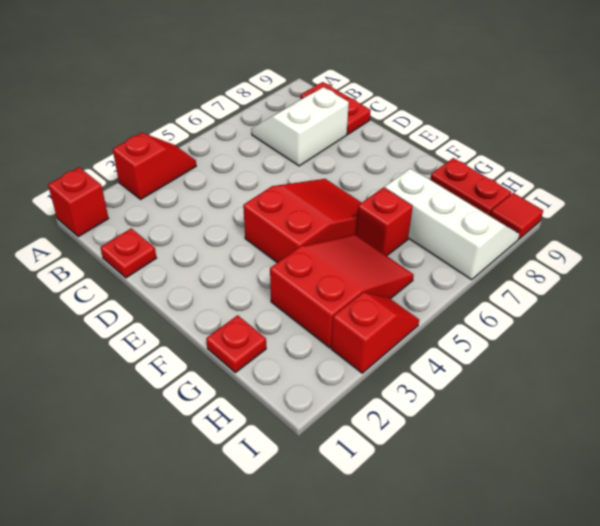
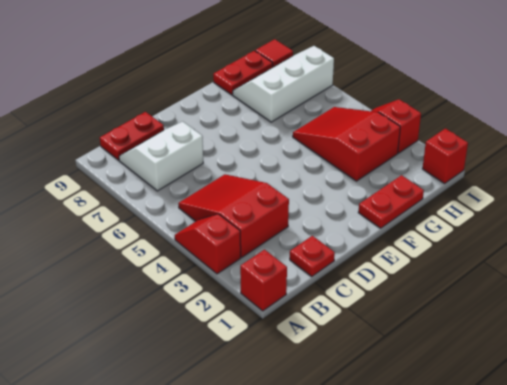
white 2x2 slope [251,87,349,166] -> white 2x2 slope turned to [119,121,203,191]
red 2x3 slope [243,179,362,263] -> red 2x3 slope moved to [178,174,289,257]
red 1x1 plate [206,315,266,373] -> red 1x2 plate [358,175,424,228]
red 1x1 brick [356,187,413,256] -> red 1x1 brick moved to [422,129,468,183]

